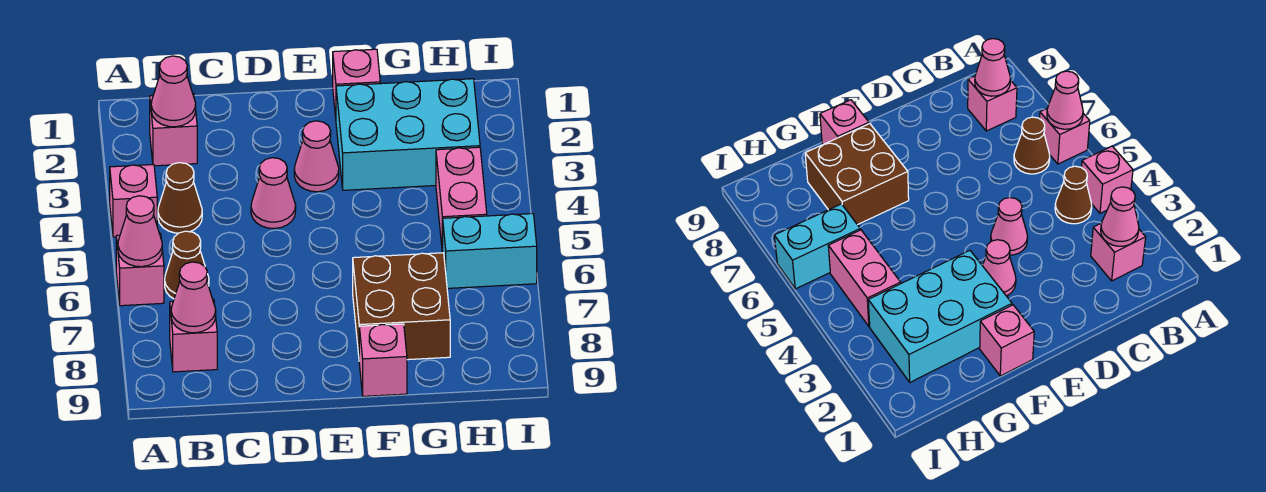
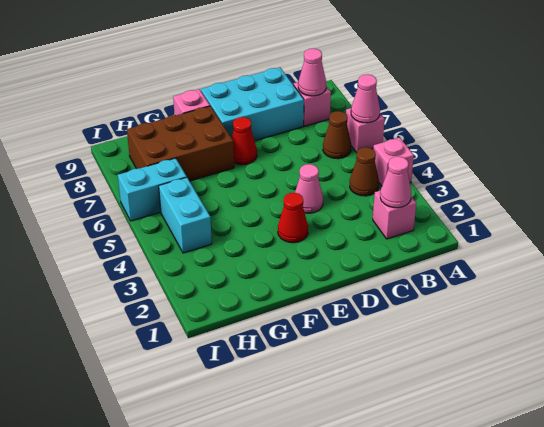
pink 1x1 cone [294,121,339,192] -> red 1x1 cone [278,193,308,243]
none -> red 1x1 cone [232,117,257,165]
pink 1x1 brick [333,49,380,117] -> none
cyan 2x3 brick [336,79,480,190] -> cyan 2x3 brick moved to [201,67,304,141]
brown 2x2 brick [353,253,450,360] -> brown 2x3 brick [127,106,234,181]
pink 1x2 brick [436,147,487,253] -> cyan 1x2 brick [159,177,212,253]

